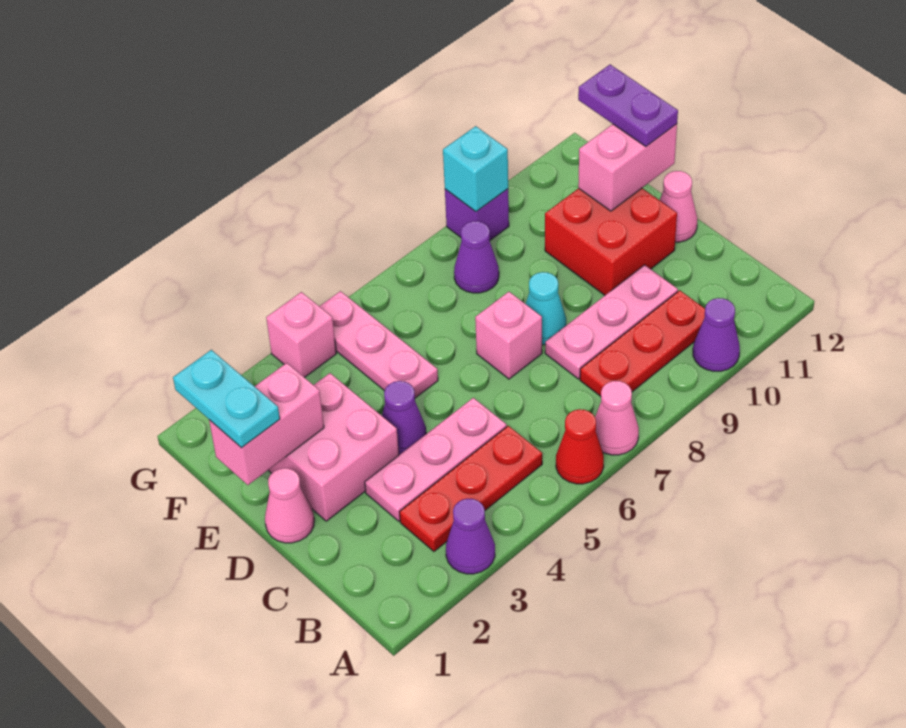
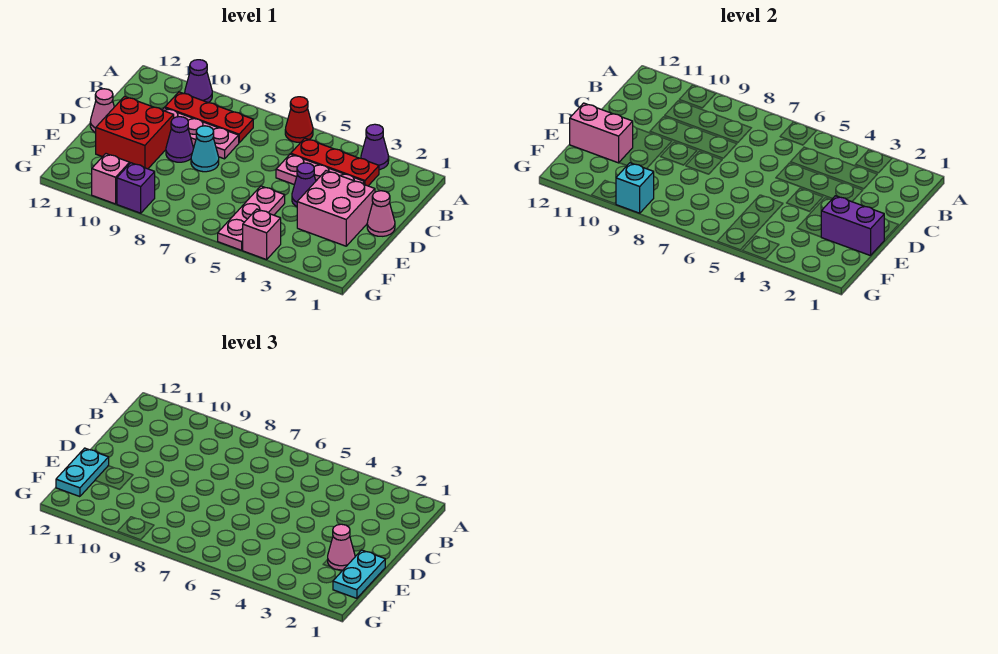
pink 1x1 cone [595,381,639,455] -> pink 1x1 cone moved to [328,524,355,570]
pink 1x1 brick [475,292,542,379] -> pink 1x1 brick moved to [92,154,130,204]
pink 1x2 brick [209,363,324,485] -> purple 1x2 brick [821,196,884,256]
purple 1x2 plate [578,65,678,147] -> cyan 1x2 plate [56,448,109,497]
purple 1x1 cone [454,221,499,293] -> purple 1x1 cone moved to [166,117,194,162]

